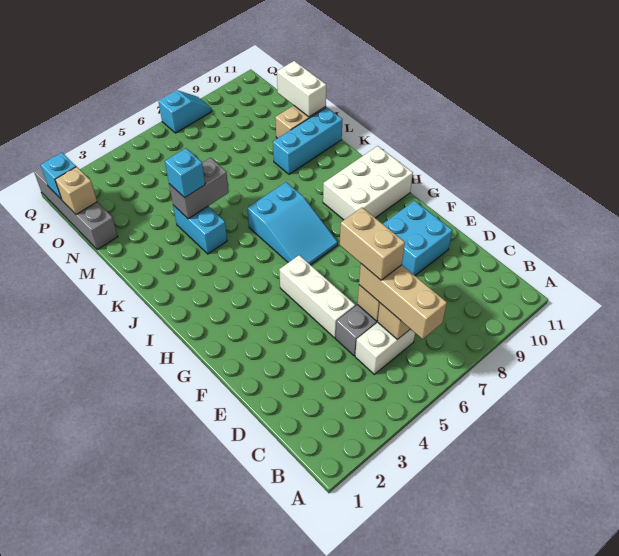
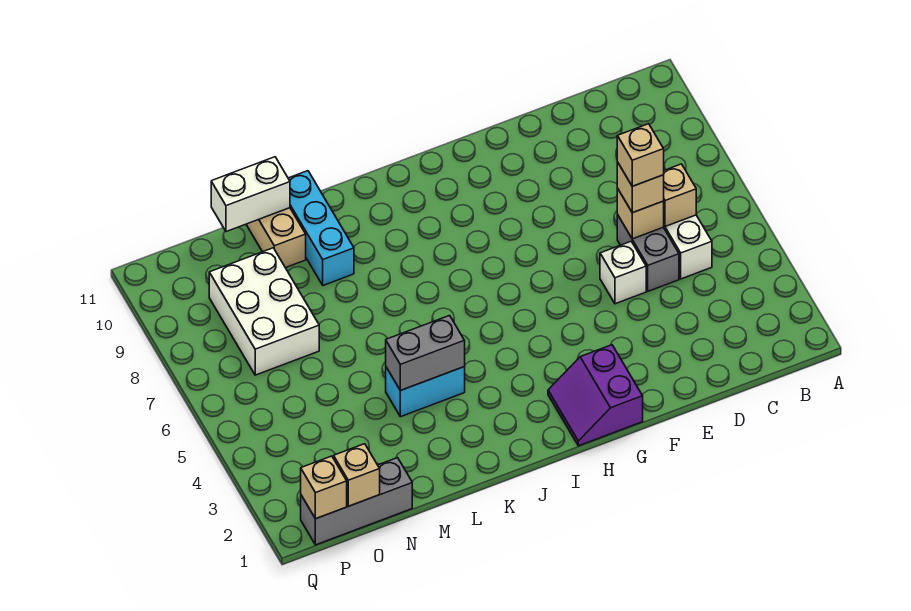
tan 1x3 brick [359,264,447,339] -> tan 1x1 brick [617,162,664,213]
tan 1x2 brick [340,208,405,280] -> tan 1x1 brick [617,124,664,186]
white 1x3 brick [279,255,355,338] -> white 1x1 brick [600,242,646,304]
cyan 2x2 brick [383,201,452,275] -> none
none -> purple 2x2 slope [548,345,643,446]
cyan 2x3 slope [247,182,338,265] -> none
white 2x3 brick [323,146,413,220] -> white 2x3 brick moved to [209,248,319,375]
grey 1x2 brick [169,158,229,219] -> grey 1x2 brick turned to [386,316,465,391]
cyan 1x1 brick [165,148,205,198] -> none
grey 1x4 brick [34,168,118,250] -> grey 1x3 brick [301,458,412,545]
cyan 1x1 brick [41,153,76,200] -> tan 1x1 brick [301,456,347,519]
cyan 1x2 slope [158,90,212,133] -> none

